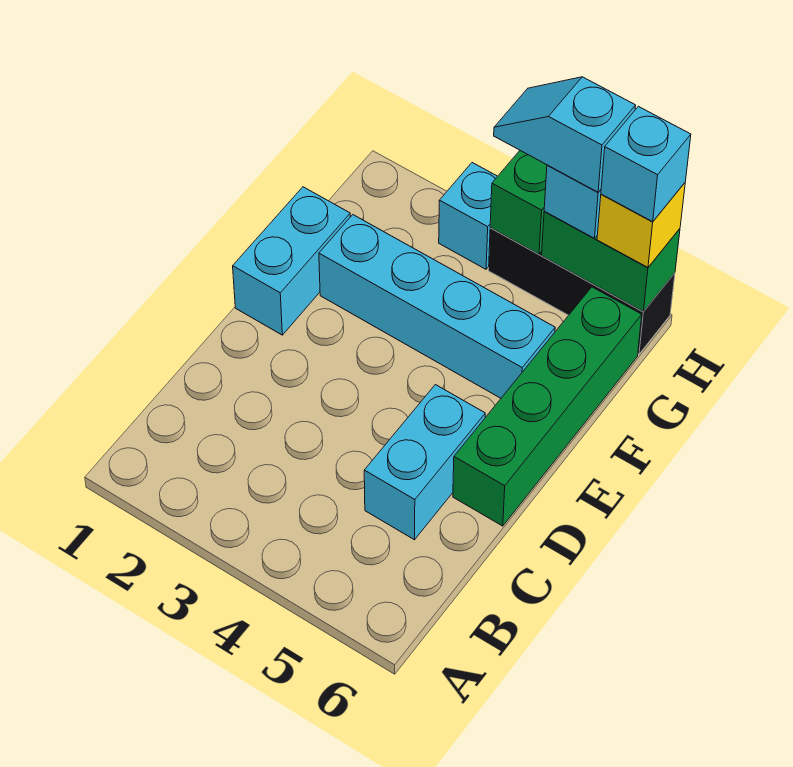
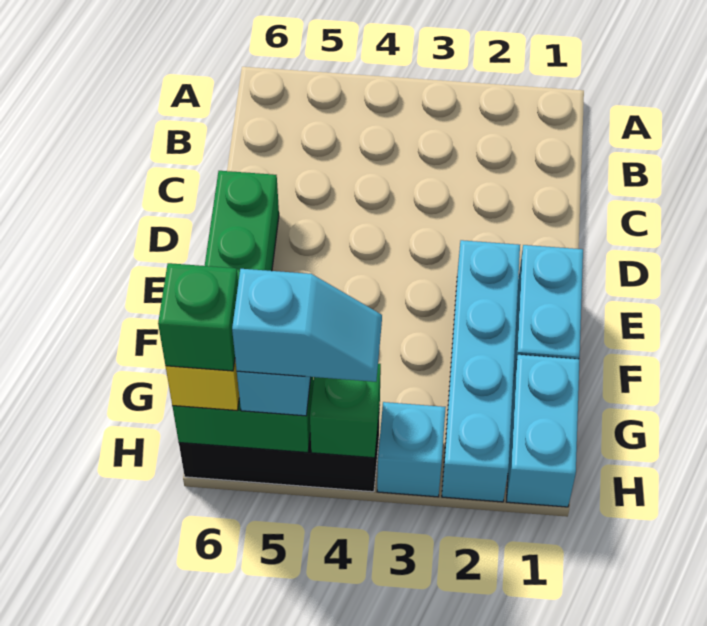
cyan 1x2 brick [364,385,485,540] -> cyan 1x2 brick moved to [506,355,580,507]
cyan 1x4 brick [319,215,555,398] -> cyan 1x4 brick turned to [442,240,520,502]
cyan 1x1 brick [601,106,691,222] -> green 1x1 brick [158,263,238,371]

